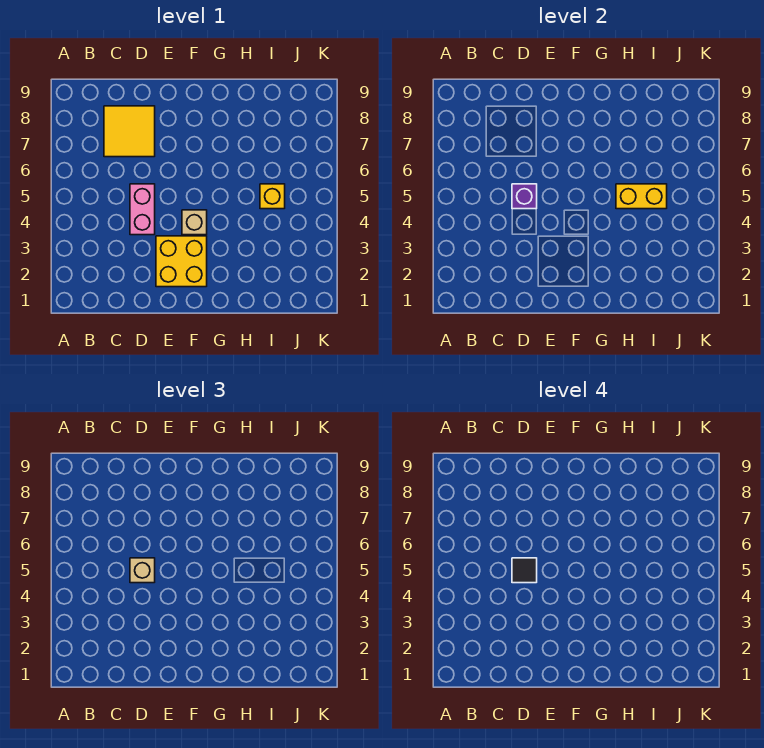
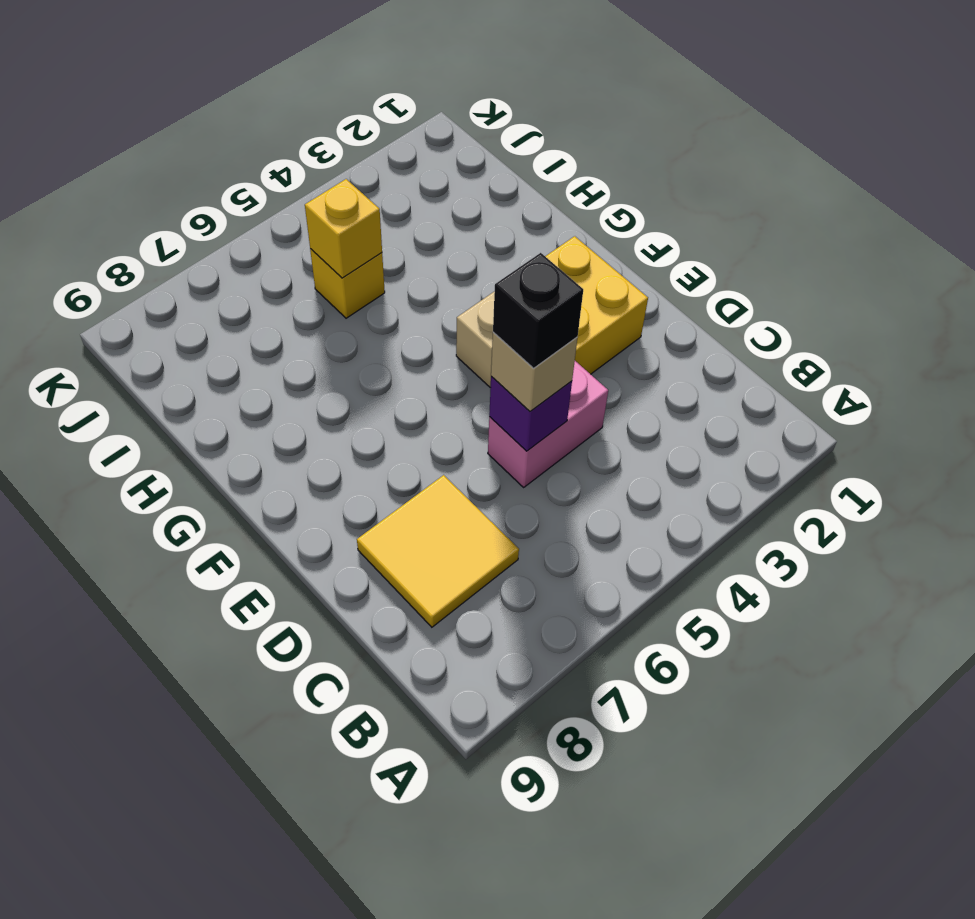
black 1x1 tile [512,558,537,583] -> black 1x1 brick [493,253,583,368]
yellow 1x2 brick [616,184,667,209] -> yellow 1x1 brick [305,179,382,278]

